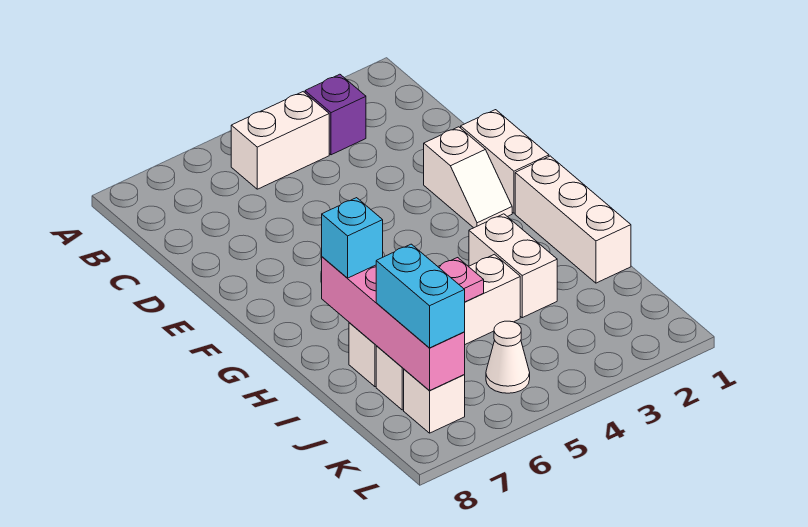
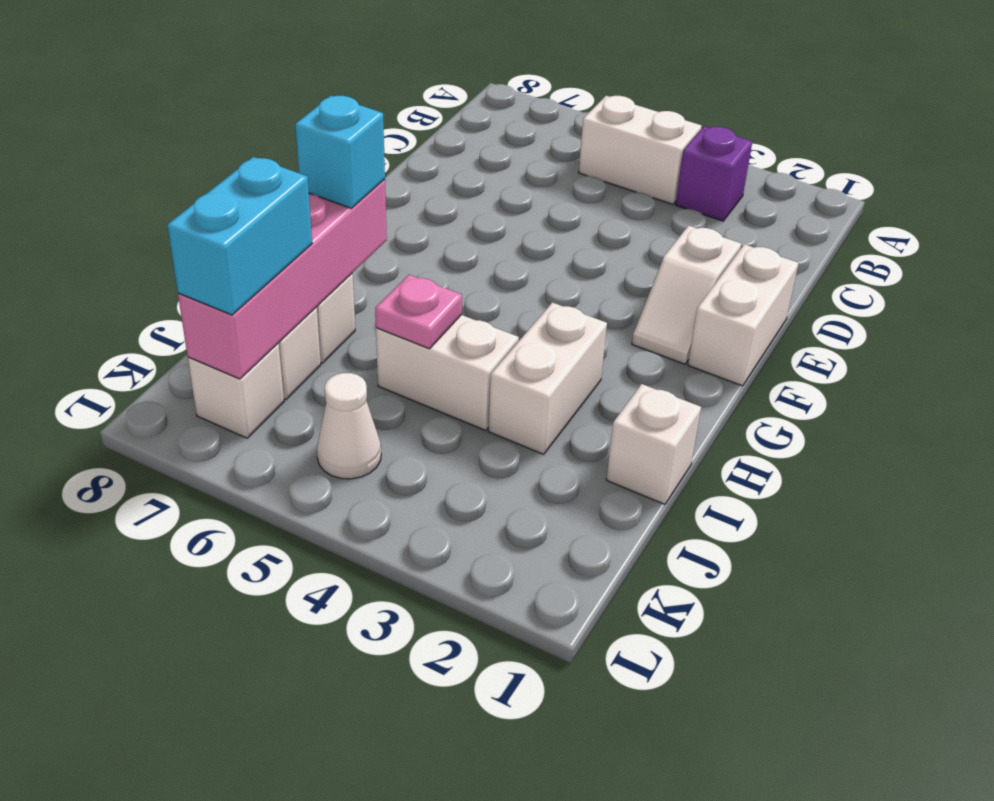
white 1x3 brick [515,156,631,283] -> white 1x1 brick [606,384,701,504]

